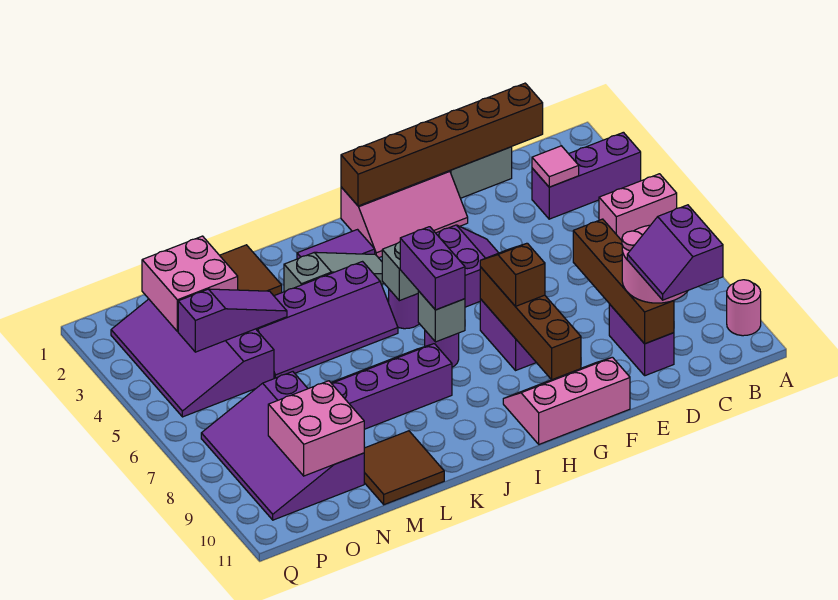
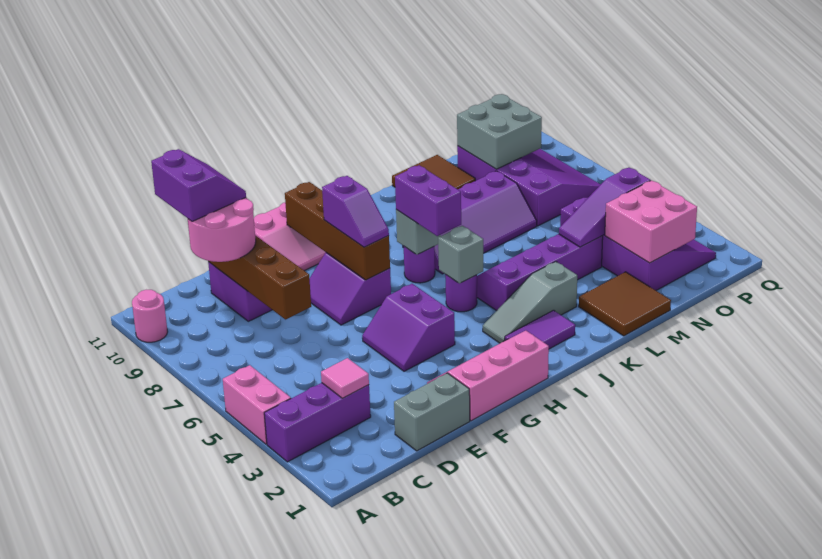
pink 1x2 brick [599,174,677,240] -> pink 1x2 brick turned to [223,365,291,444]
brown 1x6 brick [341,83,543,206] -> none
brown 1x2 slope [480,243,545,306] -> purple 1x2 slope [322,176,389,247]
pink 2x2 brick [268,381,364,476] -> grey 2x2 brick [457,94,542,169]

